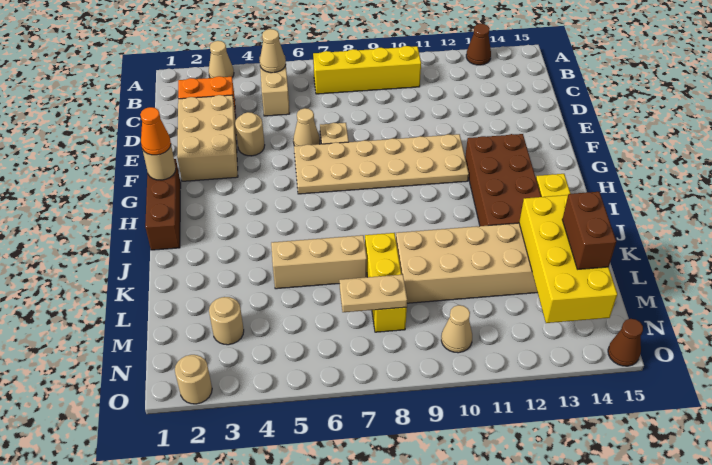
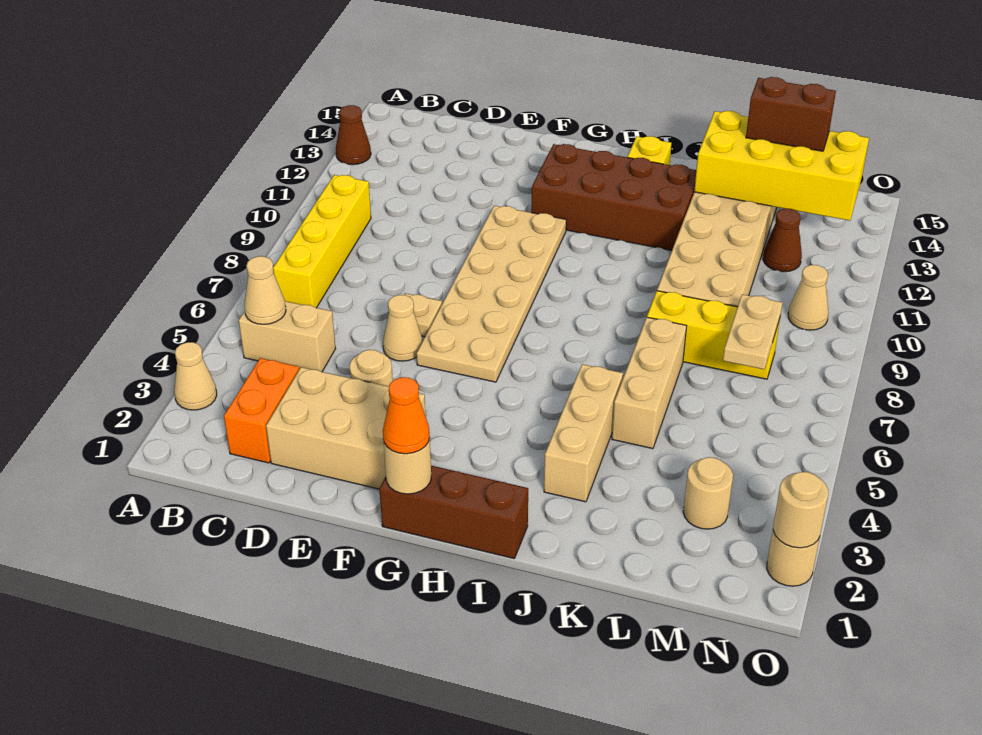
none -> tan 1x3 brick [544,364,623,502]
none -> tan 1x1 round brick [773,472,828,548]
brown 1x1 cone [608,319,643,366] -> brown 1x1 cone moved to [763,209,802,272]

